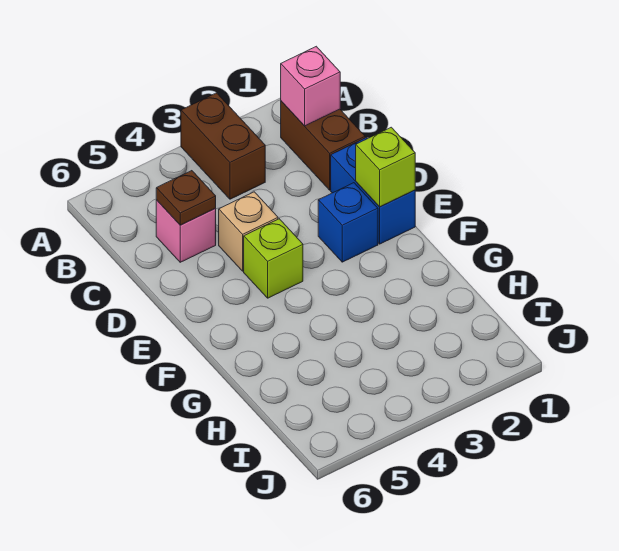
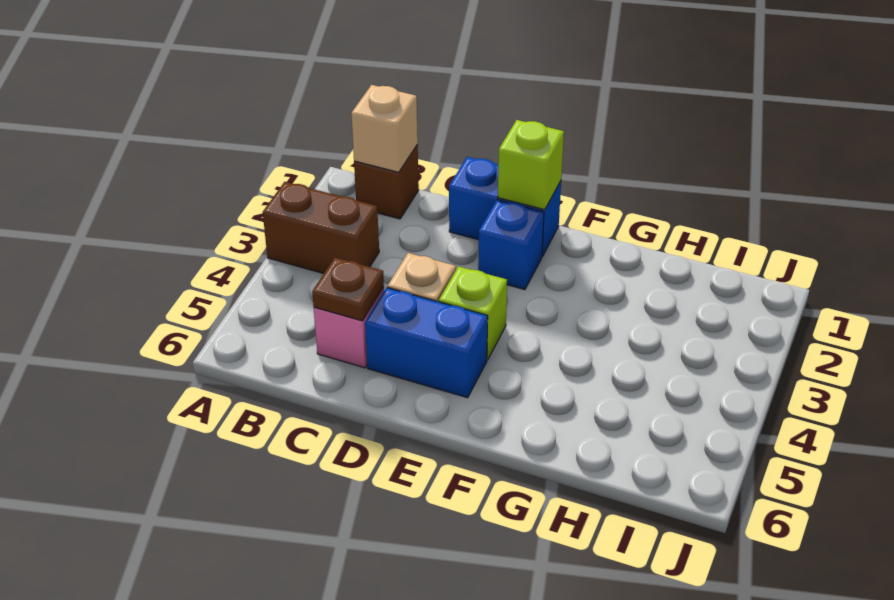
brown 1x2 brick [281,101,365,190] -> brown 1x1 brick [354,145,419,219]
pink 1x1 brick [281,46,340,126] -> tan 1x1 brick [351,85,418,172]
none -> blue 1x2 brick [365,288,488,398]

